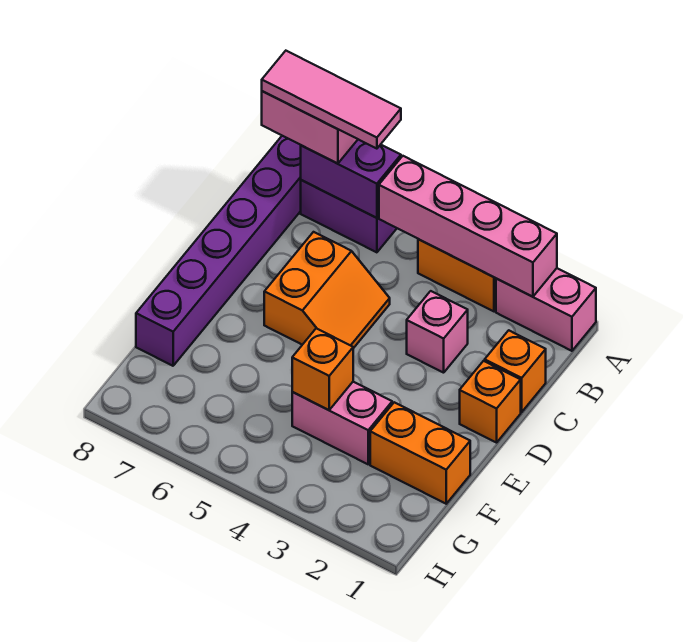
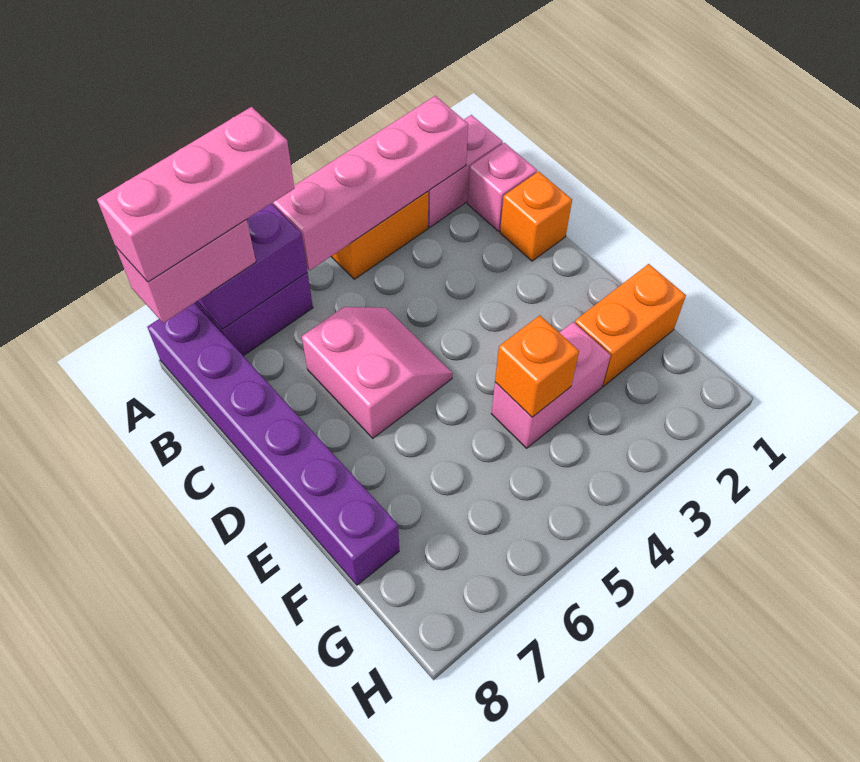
pink 1x3 tile [262,51,401,149] -> pink 1x3 brick [97,107,295,282]
pink 1x1 brick [407,291,468,373] -> pink 1x1 brick moved to [467,143,537,231]
orange 2x2 slope [264,232,390,348] -> pink 2x2 slope [302,307,452,438]
orange 1x1 brick [460,361,521,443] -> none

